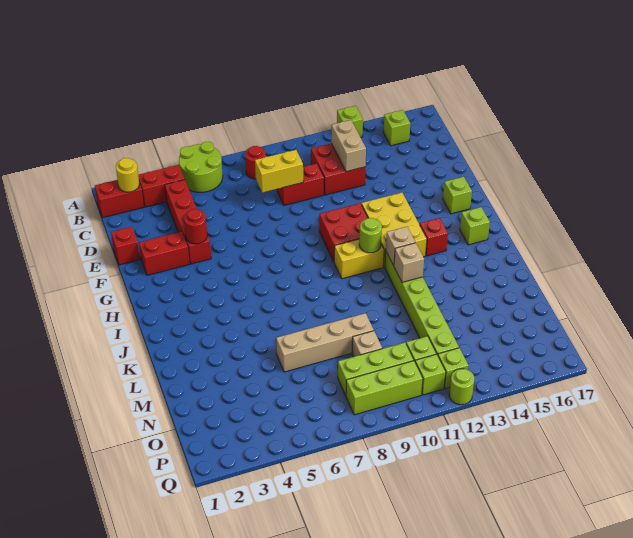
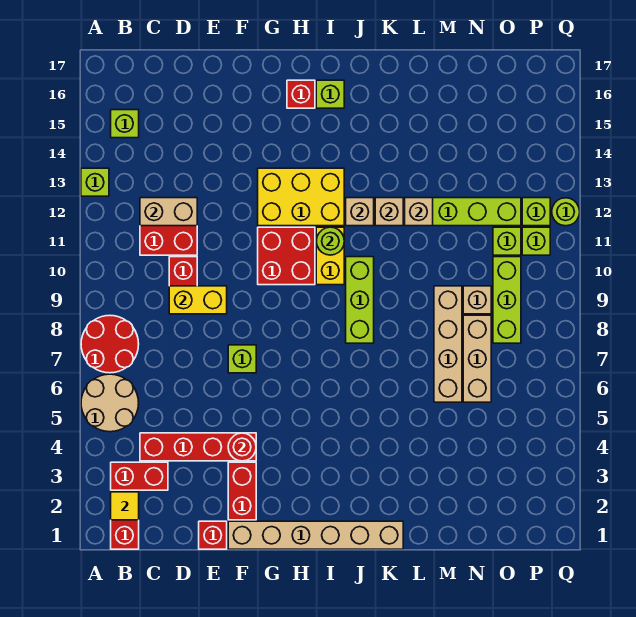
lime 2x2 round brick [179,142,223,192] -> tan 2x2 round brick [81,374,139,432]
yellow 1x1 round brick [116,158,139,192] -> yellow 1x1 tile [111,492,139,520]
red 1x2 brick [138,165,185,207] -> red 1x2 brick turned to [111,462,168,490]
red 1x1 round brick [245,146,266,179] -> red 2x2 round brick [81,315,139,373]
yellow 1x2 brick [255,150,303,193] -> yellow 1x2 brick turned to [169,286,227,314]
none -> tan 1x6 brick [228,521,403,549]
lime 1x1 brick [443,177,472,214] -> lime 1x1 brick moved to [228,345,256,373]
red 1x1 brick [420,218,448,256] -> red 1x1 brick moved to [287,80,315,108]
none -> tan 1x1 brick [405,198,433,226]
none -> tan 1x3 brick [463,315,491,402]
lime 1x3 brick [346,361,423,415] -> lime 1x3 brick moved to [346,257,374,343]

